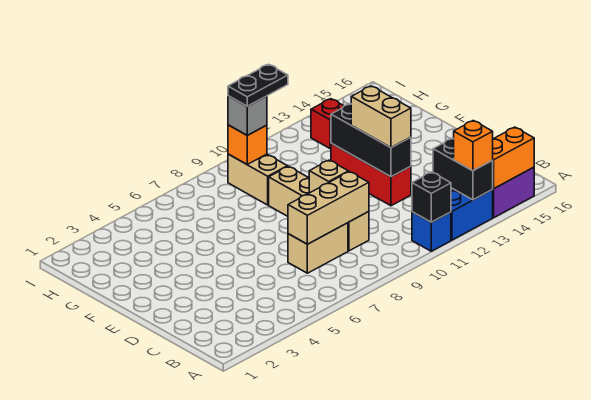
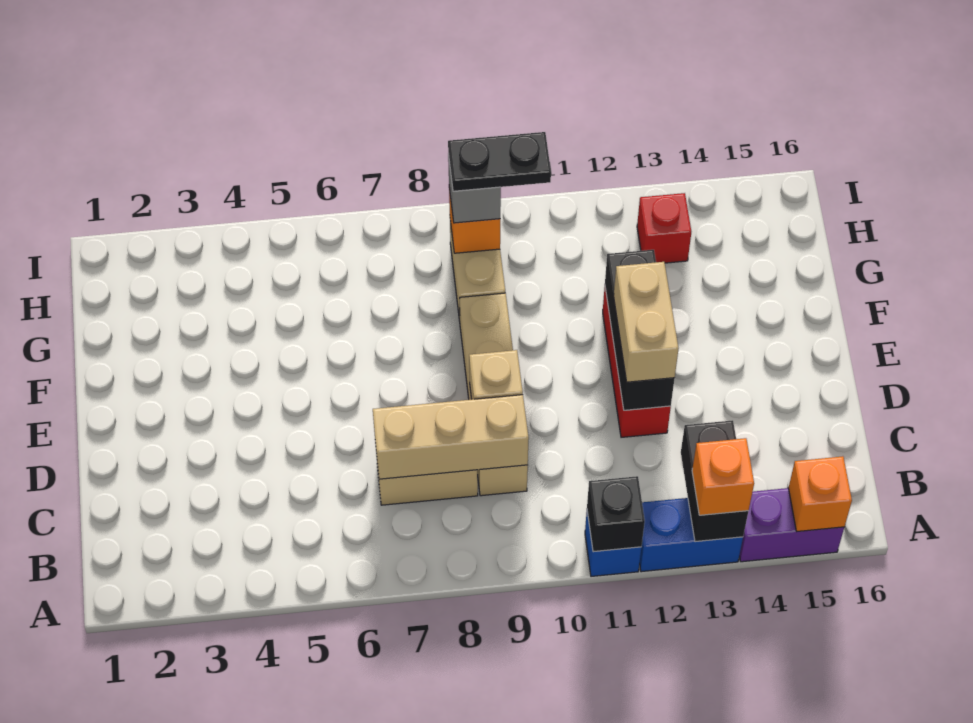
orange 1x2 brick [492,127,534,189] -> orange 1x1 brick [789,456,852,532]

